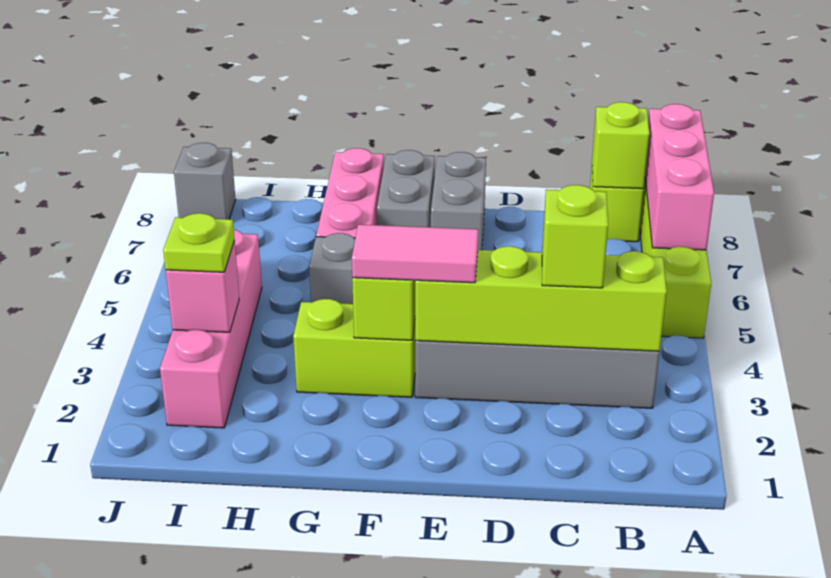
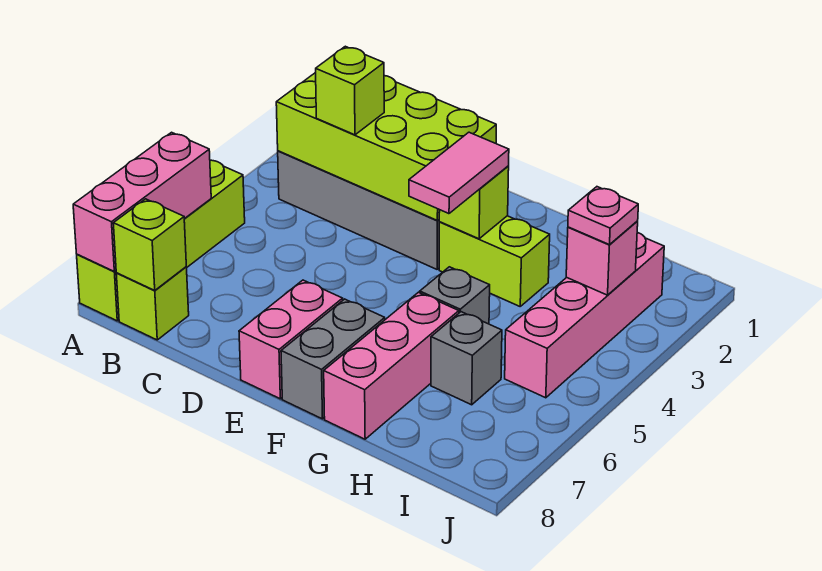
lime 1x4 brick [415,246,667,351] -> lime 2x4 brick [276,73,496,220]
pink 1x2 tile [352,225,478,283] -> pink 1x2 tile turned to [409,132,509,214]
grey 1x2 brick [431,152,486,250] -> pink 1x2 brick [239,280,343,399]
lime 1x1 plate [163,213,235,272] -> pink 1x1 plate [568,187,638,245]
grey 1x1 brick [174,143,236,219] -> grey 1x1 brick moved to [431,312,502,405]

